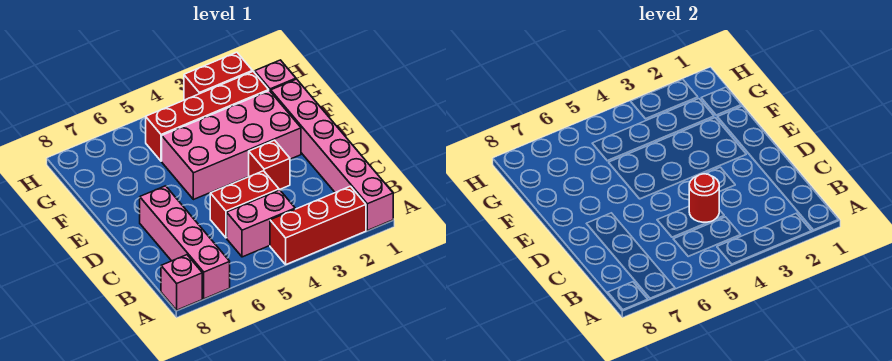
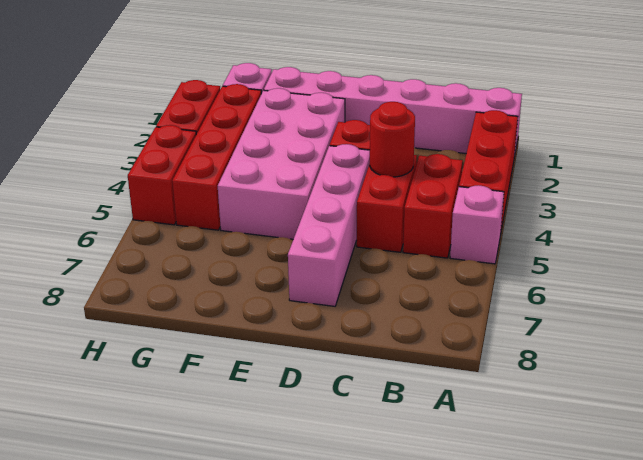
pink 1x4 brick [140,186,230,299] -> pink 1x4 brick turned to [288,144,370,306]
pink 1x1 brick [161,255,202,310] -> pink 1x1 brick moved to [450,185,504,264]
pink 1x2 brick [227,190,295,257] -> red 1x2 brick [403,154,463,258]
none -> red 1x2 brick [128,125,196,225]

